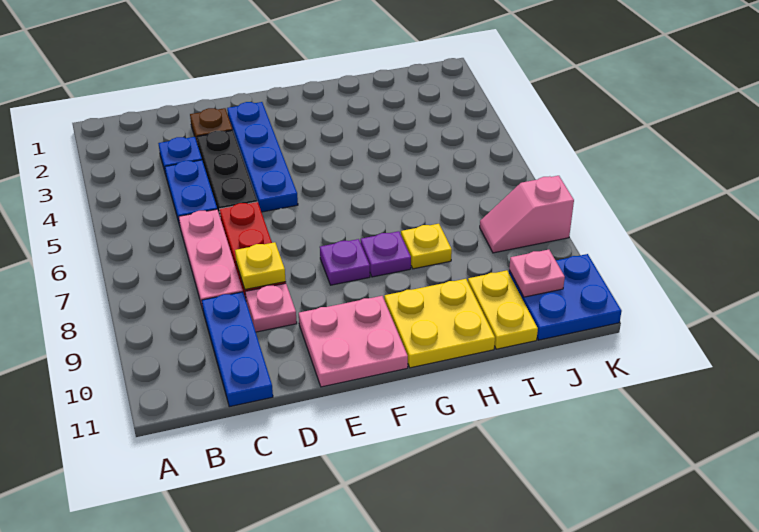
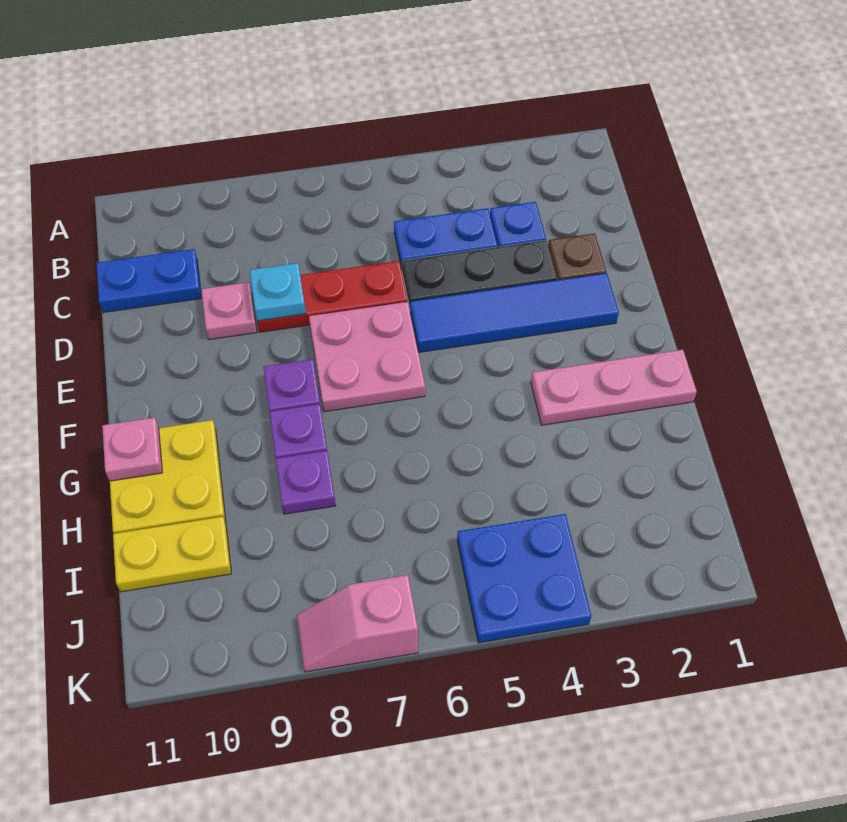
pink 1x3 plate [179,209,243,309] -> pink 1x3 plate moved to [531,350,697,425]
blue 1x3 plate [202,292,273,407] -> blue 1x2 plate [97,249,201,313]
yellow 1x1 plate [235,242,286,289] -> cyan 1x1 plate [250,263,306,321]
blue 1x4 plate [227,102,298,212] -> blue 1x4 tile [410,273,619,352]
pink 2x2 plate [299,296,408,387] -> pink 2x2 plate moved to [309,302,425,412]
yellow 1x1 plate [401,224,452,269] -> purple 1x1 plate [276,451,336,514]
pink 1x2 slope [480,176,574,253] -> pink 1x2 slope turned to [297,575,418,672]
blue 2x2 plate [509,254,622,340] -> blue 2x2 plate moved to [457,514,591,643]
pink 1x1 plate [509,250,565,297] -> pink 1x1 plate moved to [102,417,162,481]

